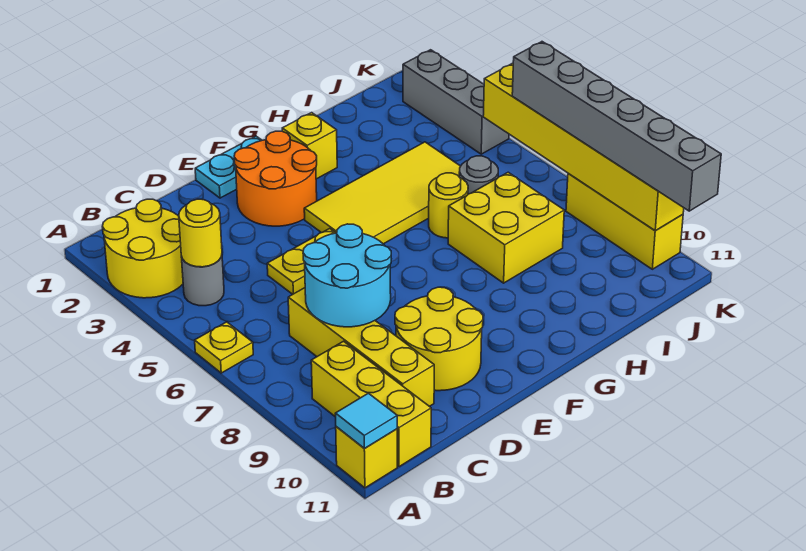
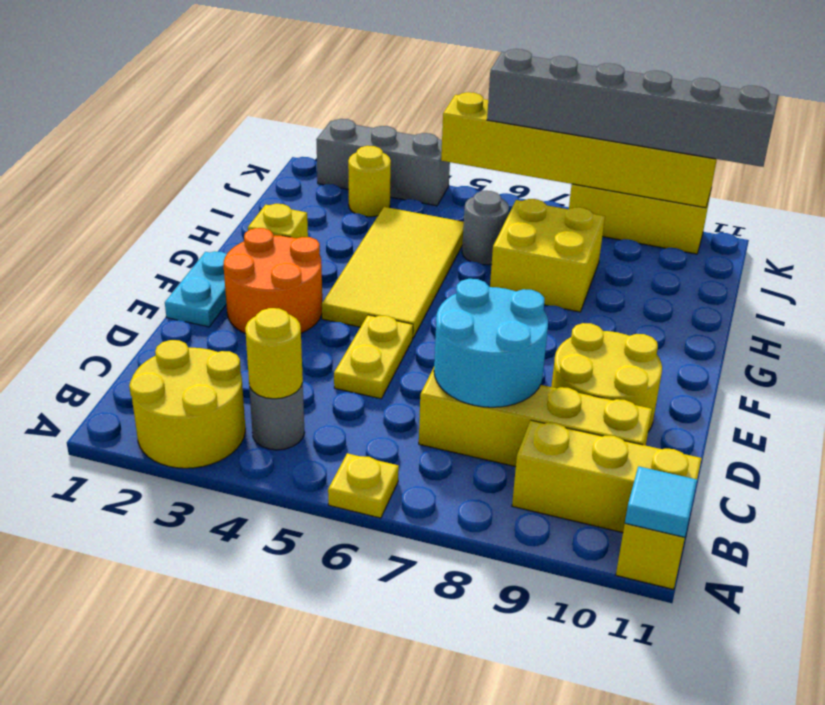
yellow 1x1 round brick [429,173,468,238] -> yellow 1x1 round brick moved to [348,146,391,217]

